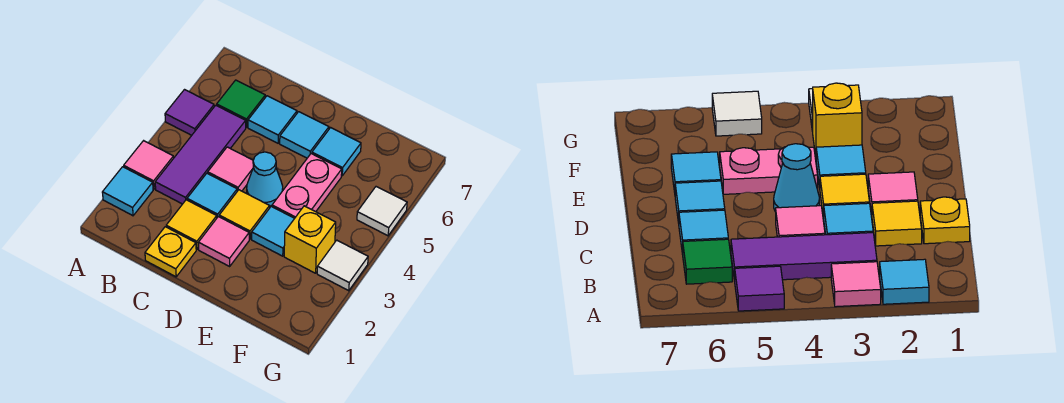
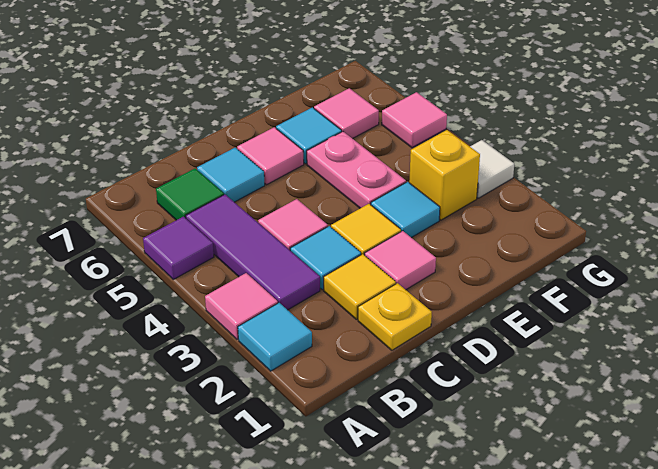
cyan 1x1 cone [247,152,283,206] -> none
cyan 1x1 tile [280,112,329,158] -> pink 1x1 tile [237,127,304,185]
none -> pink 1x1 tile [314,88,379,139]
white 1x1 tile [357,187,407,236] -> pink 1x1 tile [382,92,447,148]

